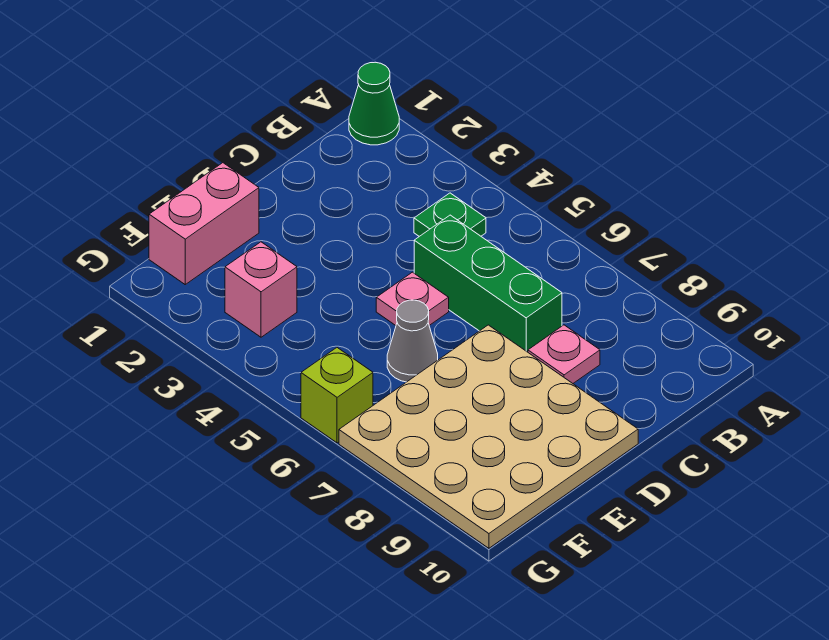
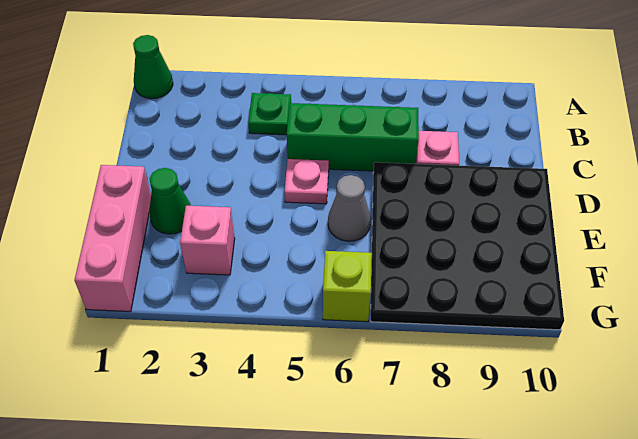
tan 4x4 plate [339,325,638,548] -> black 4x4 plate [371,162,564,330]
pink 1x2 brick [149,163,259,284] -> pink 1x3 brick [75,165,151,312]
none -> green 1x1 cone [150,168,191,234]

